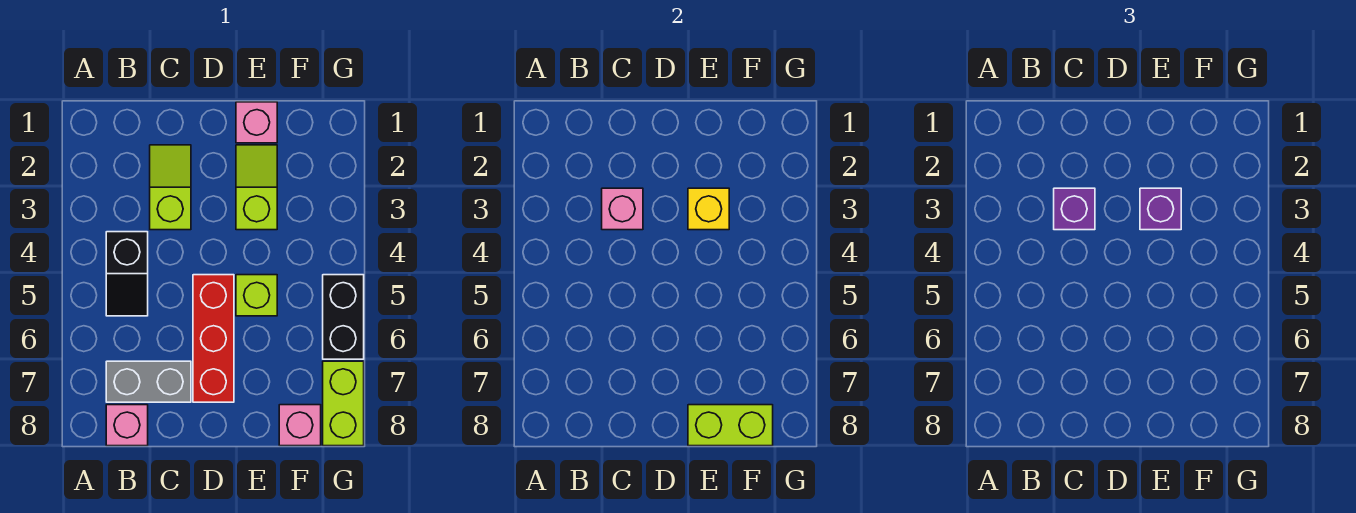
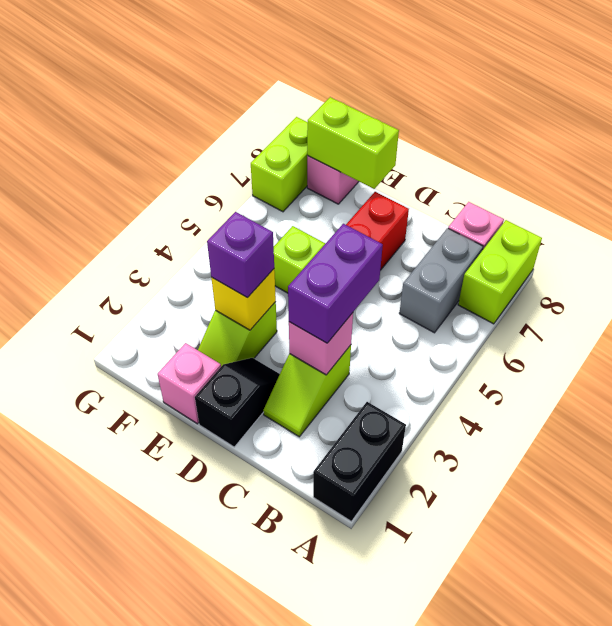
none -> lime 1x2 brick [458,220,542,324]
black 1x2 slope [106,232,148,316] -> black 1x2 slope moved to [195,358,280,447]
grey 1x2 brick [106,361,191,402] -> grey 1x2 brick turned to [399,228,483,333]
purple 1x1 brick [1054,188,1095,230] -> purple 1x2 brick [288,224,383,343]
black 1x2 brick [323,275,364,359] -> black 1x2 brick moved to [313,402,406,521]

